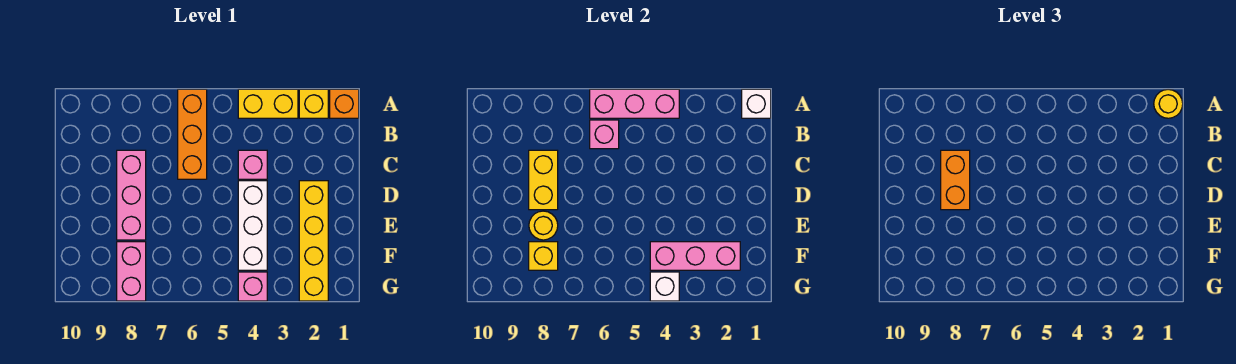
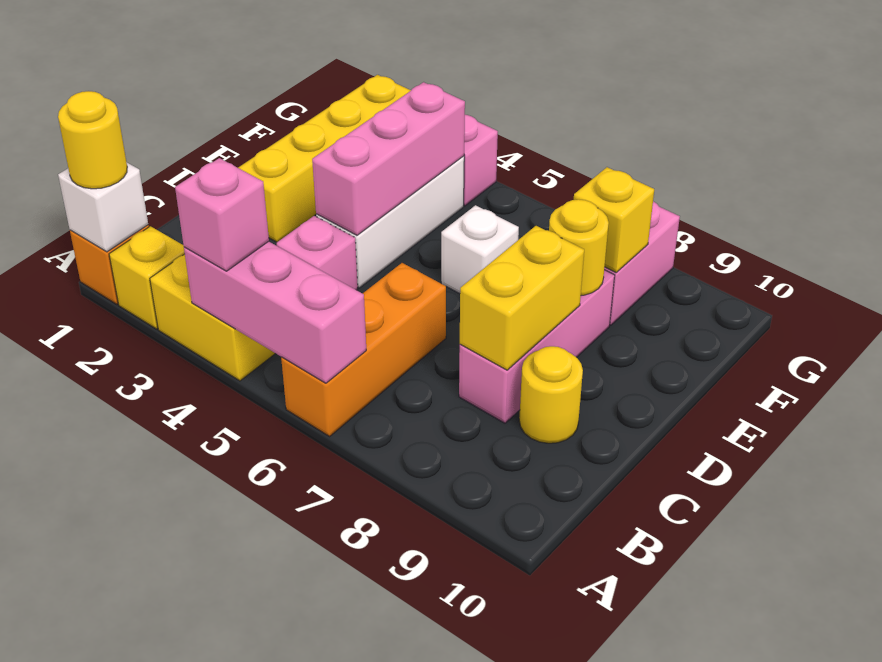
pink 1x1 brick [590,120,619,149] -> pink 1x1 brick moved to [175,158,269,271]
orange 1x2 brick [941,150,970,210] -> none
none -> yellow 1x1 round brick [519,346,583,443]
pink 1x3 brick [650,242,740,270] -> pink 1x3 brick turned to [312,82,465,235]
white 1x1 brick [650,272,679,301] -> white 1x1 brick moved to [441,205,519,294]

